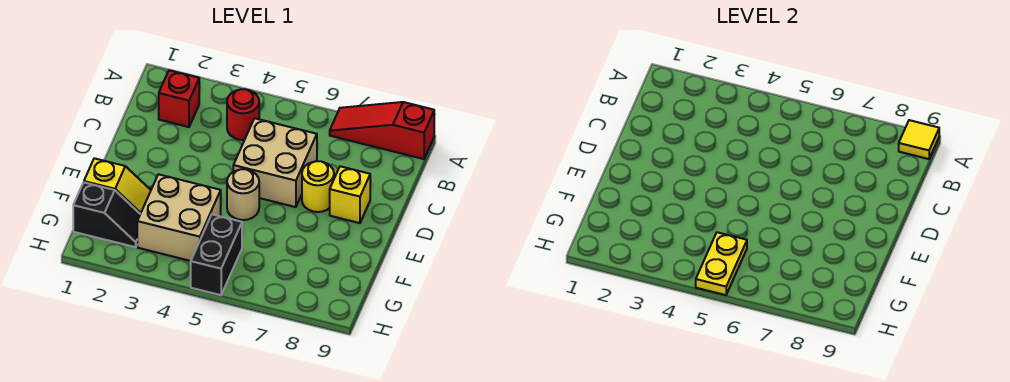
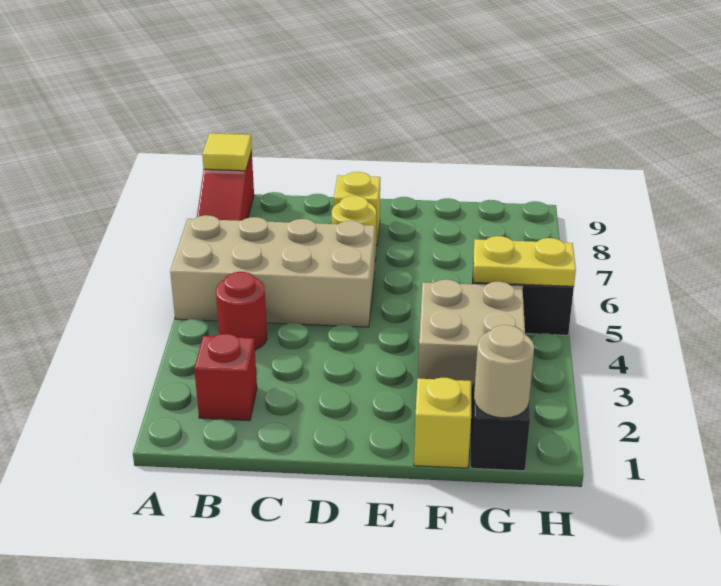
tan 2x2 brick [233,118,317,207] -> tan 2x4 brick [170,215,375,327]
tan 1x1 round brick [227,169,259,220] -> tan 1x1 round brick moved to [474,325,534,418]

